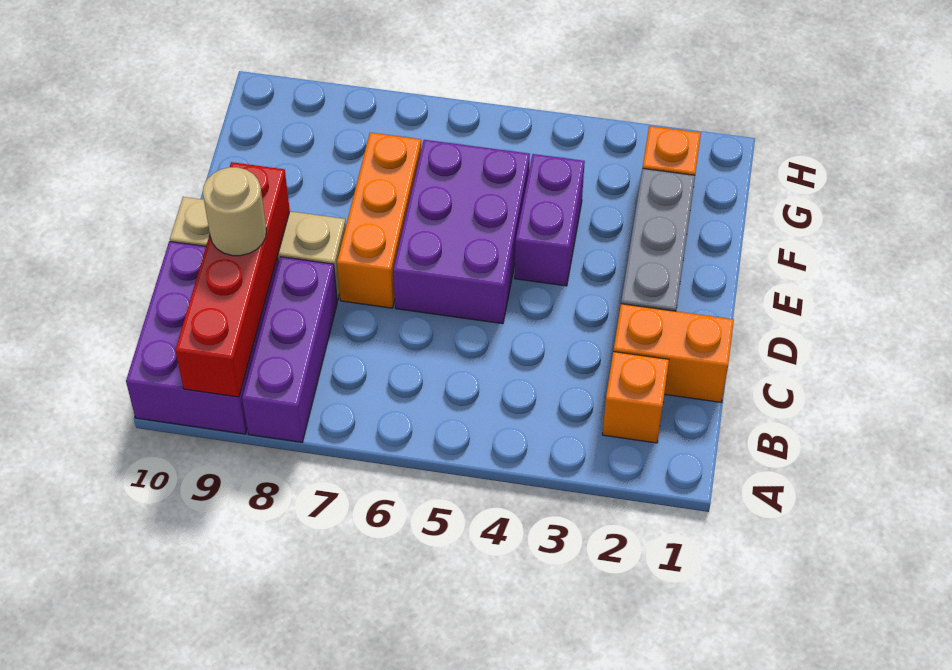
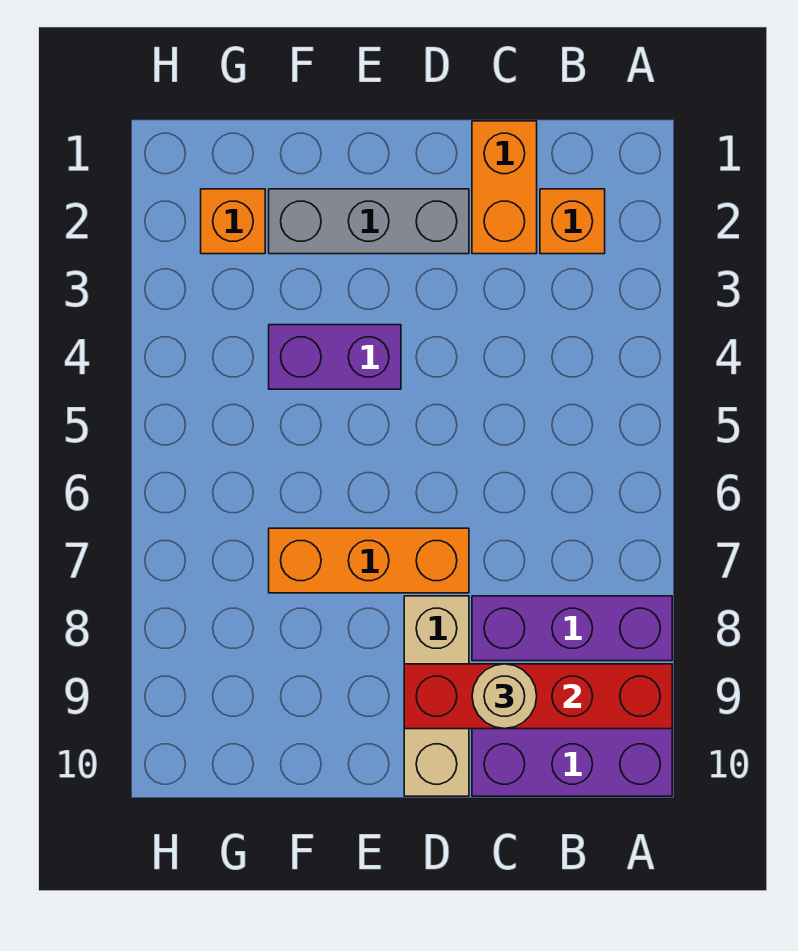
purple 2x3 brick [393,140,530,324] -> none

